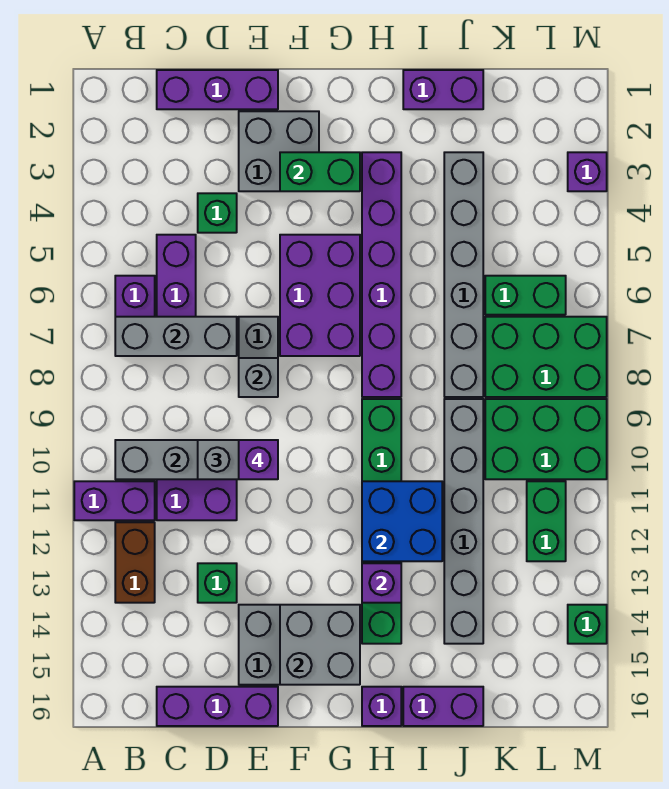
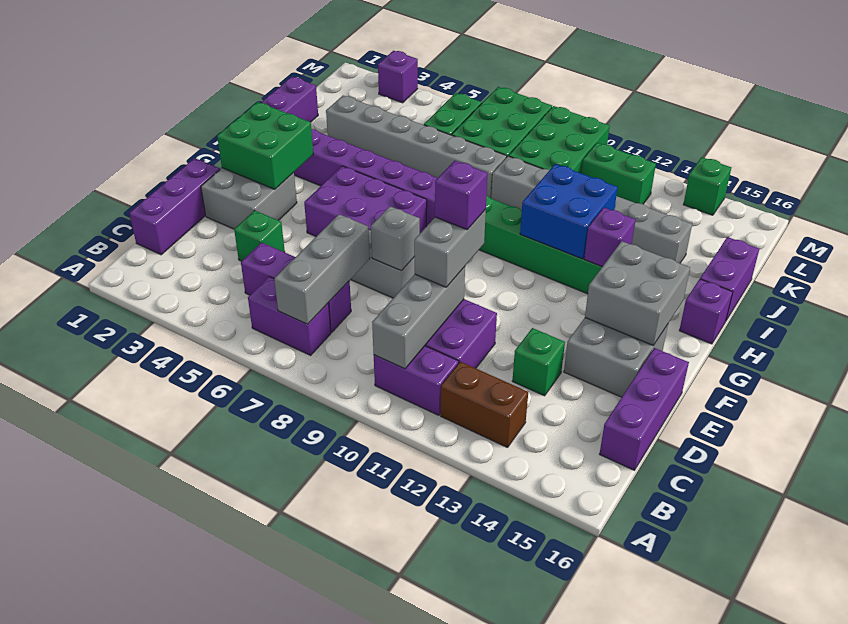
purple 1x2 brick [74,481,155,520] -> purple 1x2 brick turned to [374,346,459,415]
green 1x2 brick [280,152,360,191] -> green 2x2 brick [217,102,313,189]

